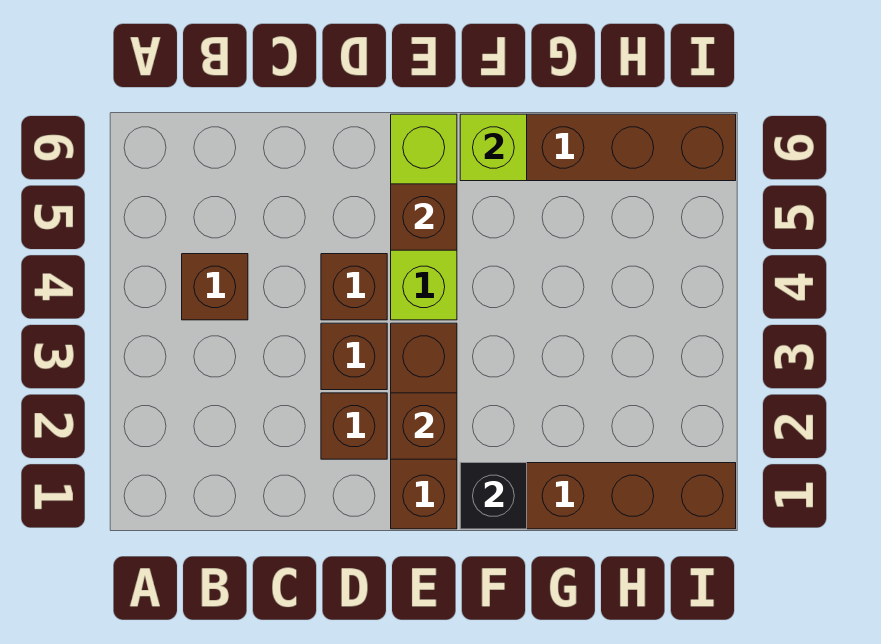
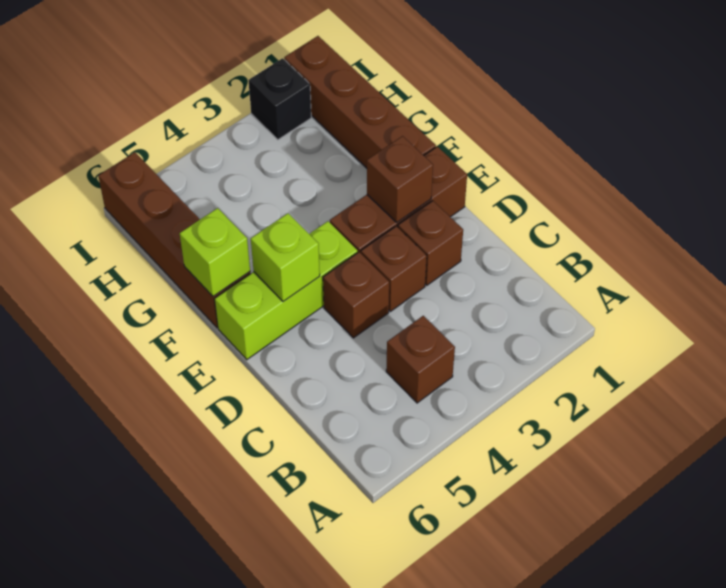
brown 1x1 brick [391,184,457,250] -> lime 1x1 brick [251,213,320,301]
black 1x1 brick [460,463,527,529] -> black 1x1 brick moved to [248,58,311,140]

